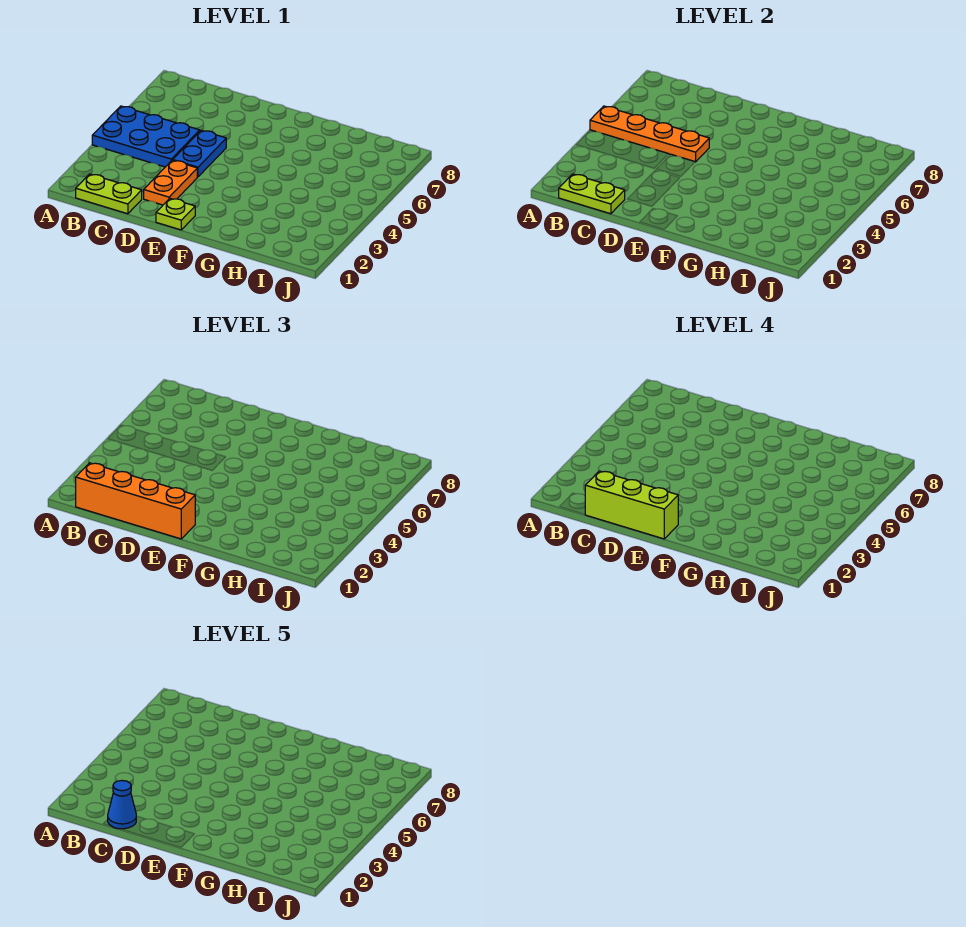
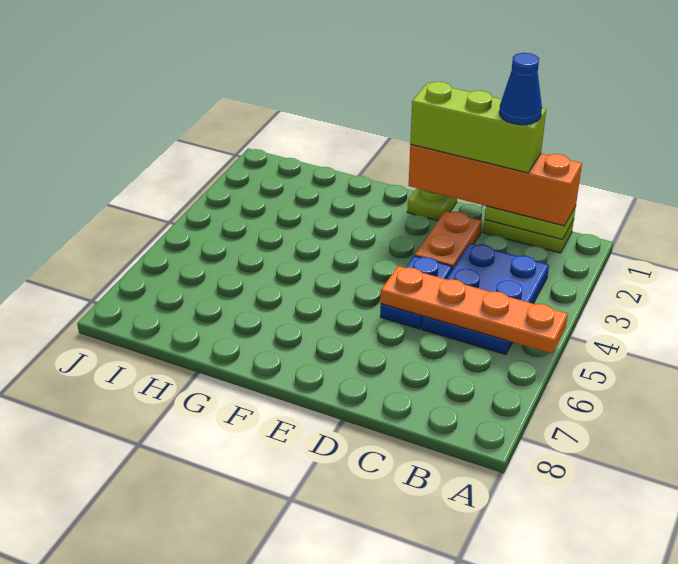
blue 2x3 plate [92,106,200,167] -> blue 2x3 plate turned to [422,243,549,354]

